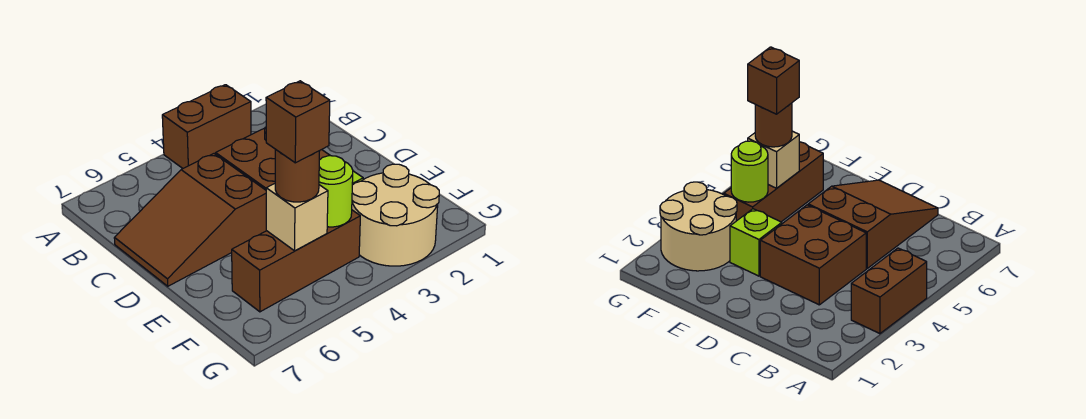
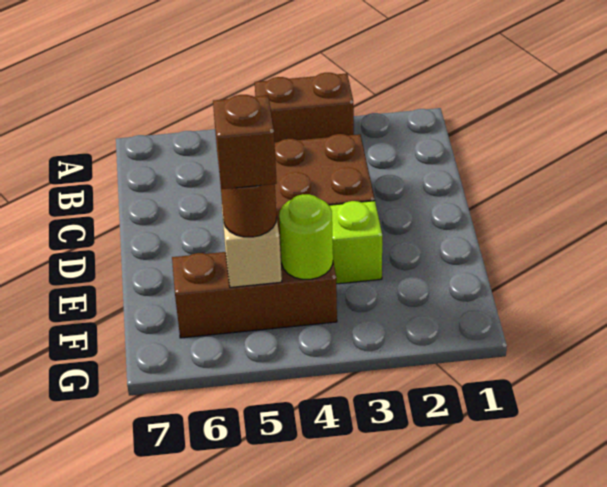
brown 2x3 slope [114,154,266,286] -> none
tan 2x2 round brick [352,164,439,266] -> none

